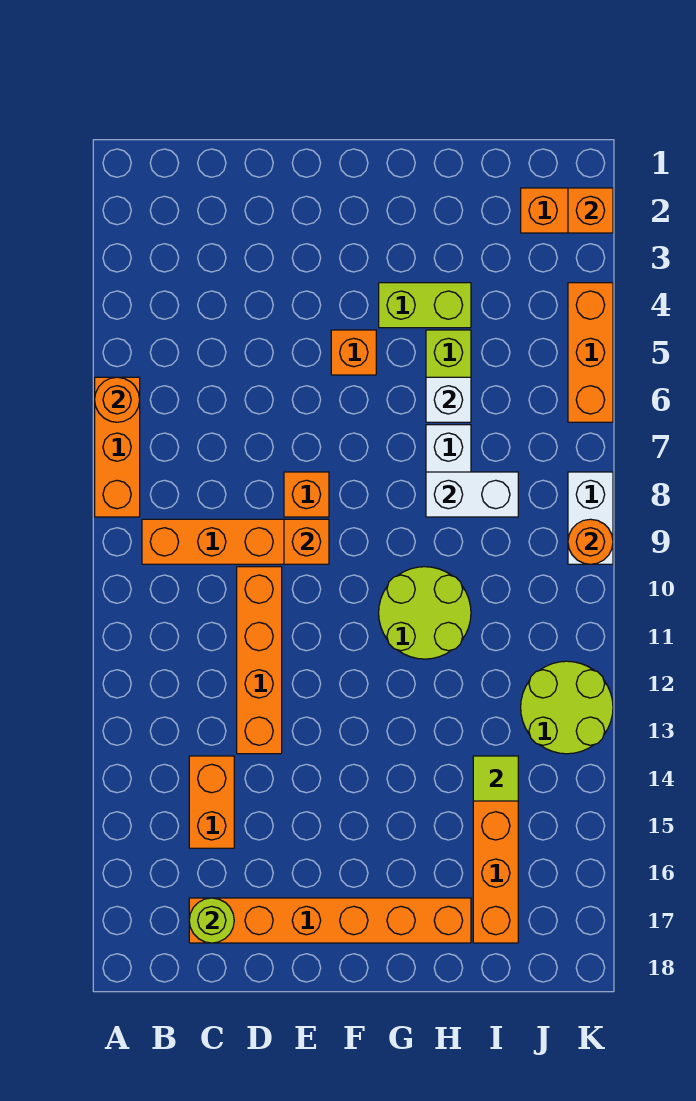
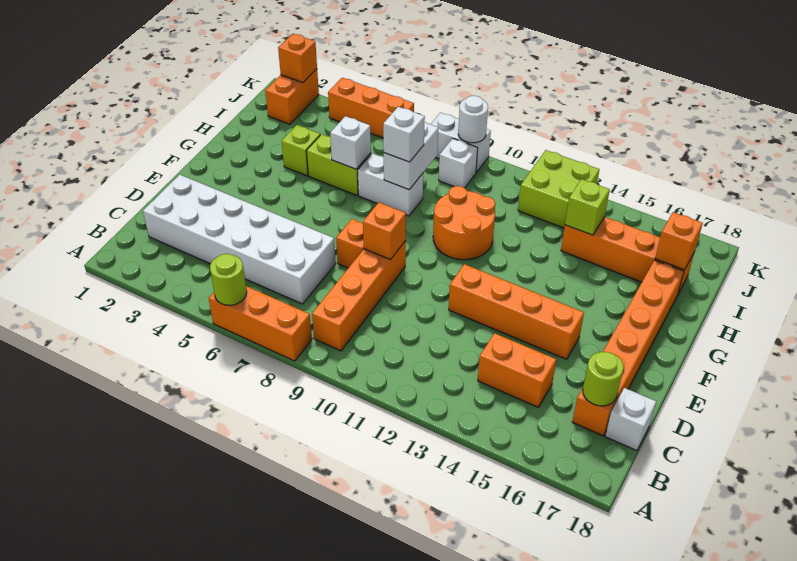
orange 1x1 round brick [95,377,140,422] -> lime 1x1 round brick [210,254,247,305]
none -> white 2x6 brick [143,175,336,304]
none -> white 1x1 brick [605,388,656,451]
orange 1x4 brick [237,567,282,754] -> orange 1x4 brick moved to [449,264,584,359]
orange 1x1 brick [331,330,376,375] -> orange 1x1 brick moved to [655,212,703,270]
lime 1x2 brick [379,283,471,328] -> lime 1x1 brick [282,125,320,176]
lime 2x2 round brick [379,567,471,659] -> orange 2x2 round brick [433,186,495,260]
none -> white 1x1 brick [383,107,425,162]
lime 1x1 tile [473,756,518,801] -> lime 1x1 brick [565,179,610,235]
none -> white 1x1 brick [439,139,478,188]
lime 2x2 round brick [521,661,613,754] -> lime 2x2 brick [518,150,599,228]
orange 1x1 round brick [568,519,613,564] -> white 1x1 round brick [458,96,488,143]

